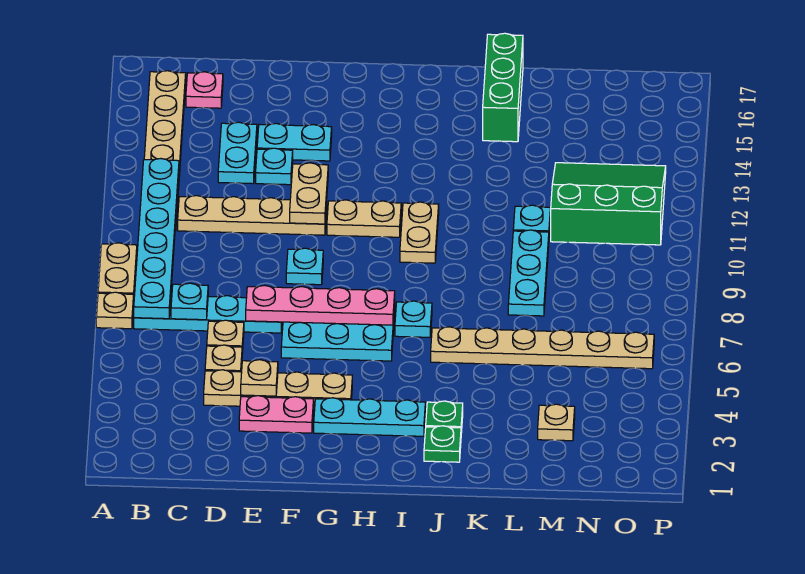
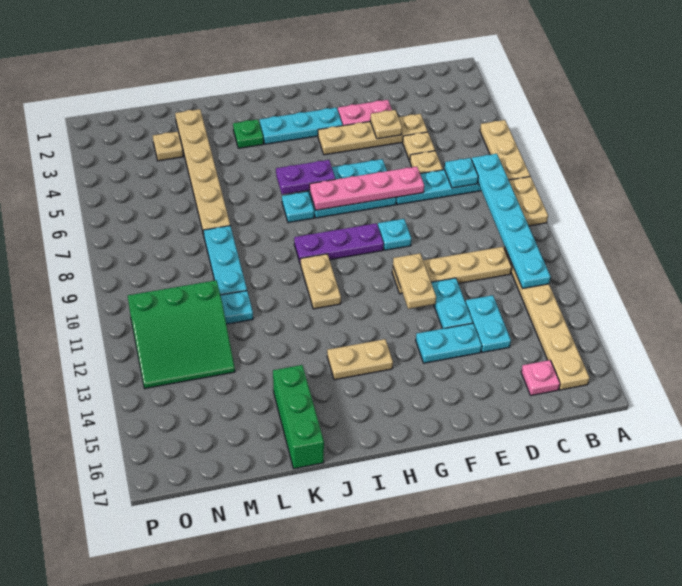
tan 1x1 plate [96,292,134,329] -> tan 1x3 plate [480,120,530,180]
cyan 1x1 plate [256,148,293,185] -> cyan 1x2 plate [431,278,473,329]
none -> purple 1x3 plate [294,223,384,264]
tan 1x2 plate [327,200,401,237] -> tan 1x2 plate moved to [327,339,393,380]
none -> purple 1x2 plate [276,160,335,195]
green 1x1 plate [424,426,461,462] -> none
tan 1x6 plate [431,327,654,369] -> tan 1x6 plate turned to [175,109,230,235]

